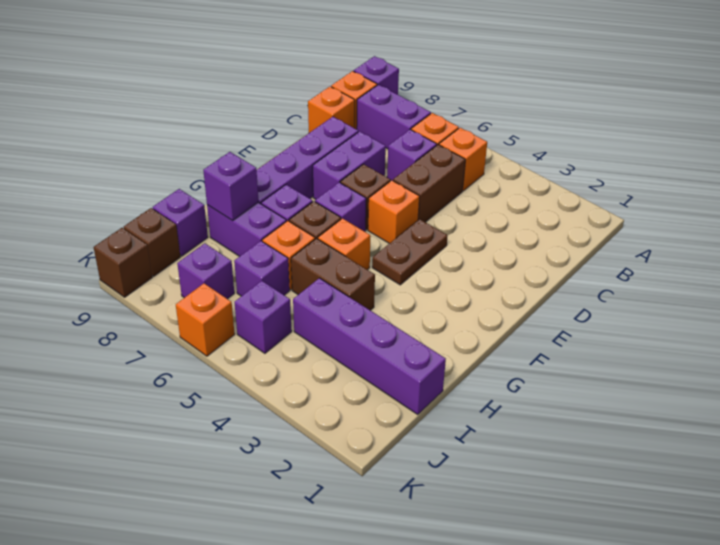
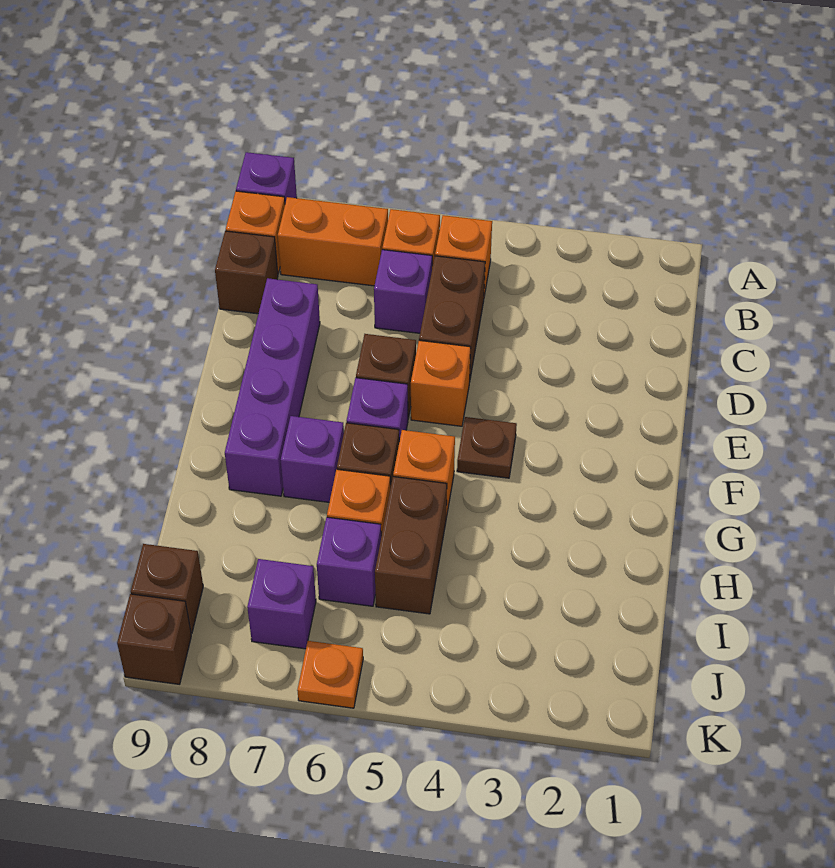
purple 1x2 brick [357,85,431,149] -> orange 1x2 brick [278,197,388,286]
orange 1x1 brick [308,86,355,133] -> brown 1x1 brick [215,231,278,314]
purple 1x2 brick [313,131,386,199] -> none
brown 1x2 plate [372,219,448,285] -> brown 1x1 plate [457,417,517,478]
brown 1x2 brick [291,238,375,310] -> brown 1x2 brick turned to [375,477,447,614]
purple 1x2 brick [207,202,287,256] -> none
purple 1x1 brick [203,152,259,221] -> none
purple 1x4 brick [293,278,446,415] -> none
purple 1x1 brick [153,189,208,256] -> none
purple 1x1 brick [234,281,292,353] -> none
orange 1x1 brick [176,283,235,356] -> orange 1x1 plate [297,641,363,708]

